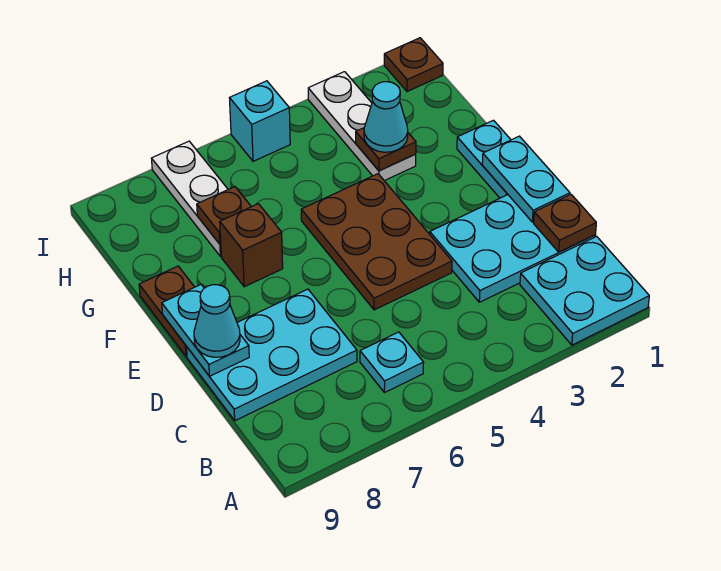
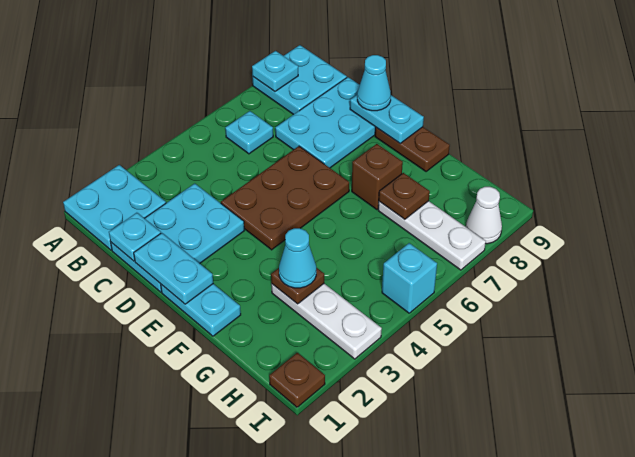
none -> cyan 2x2 plate [253,45,347,115]
none -> cyan 1x1 plate [252,51,298,91]
brown 1x1 plate [534,195,596,252] -> cyan 1x1 plate [109,213,161,261]
brown 2x3 plate [301,174,452,310] -> brown 2x3 plate turned to [221,146,349,250]
none -> white 1x1 cone [466,187,502,244]

